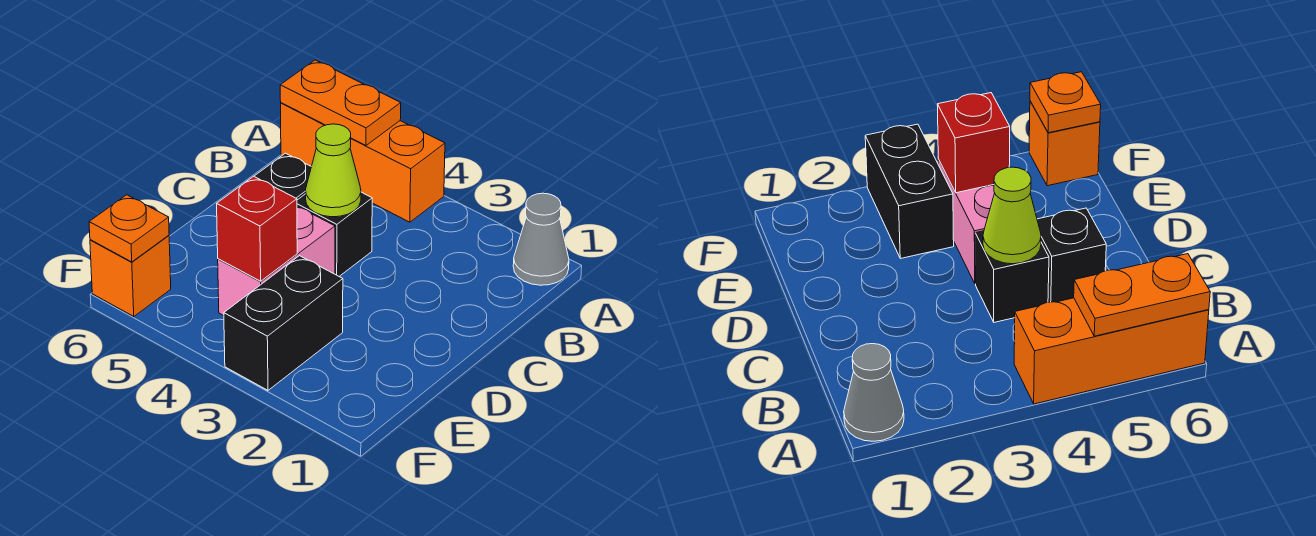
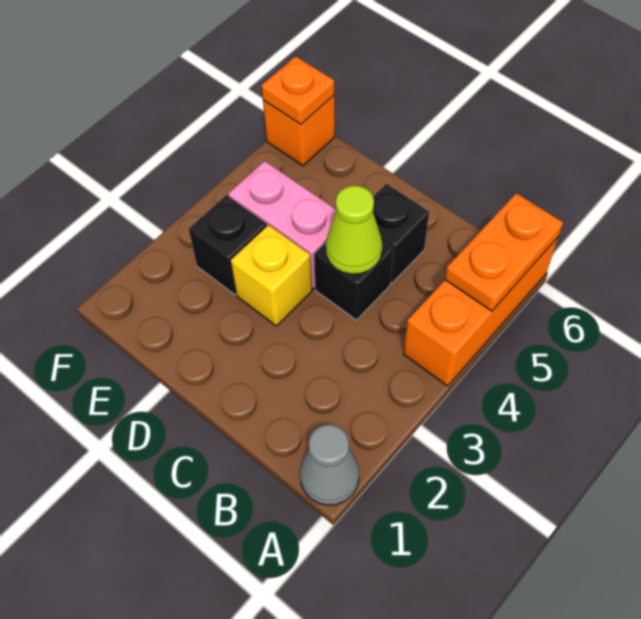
none -> yellow 1x1 brick [231,225,312,326]
black 1x2 brick [224,256,343,390] -> black 1x1 brick [189,195,267,295]
red 1x1 brick [217,176,297,281] -> none

